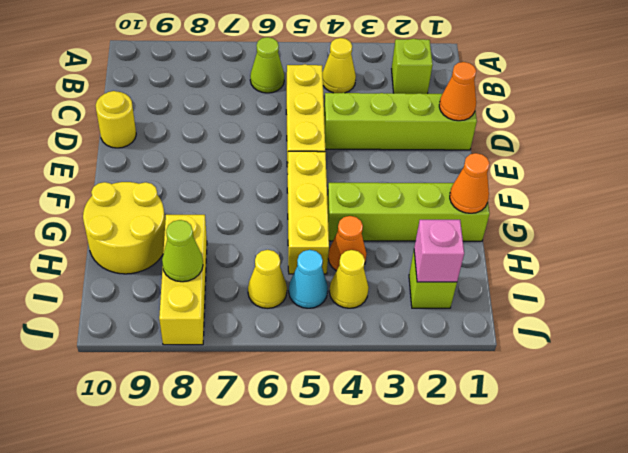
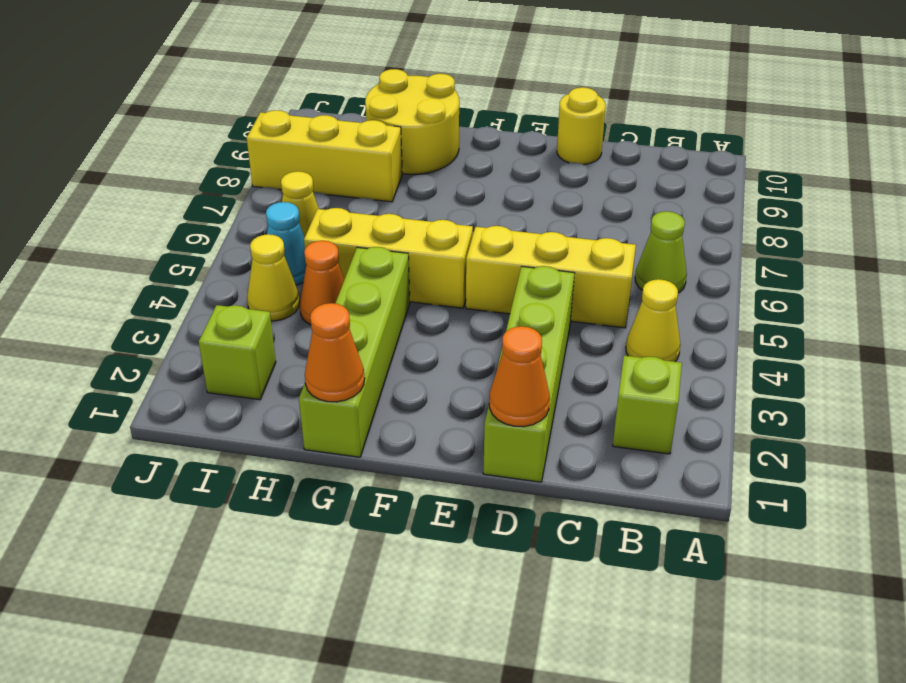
pink 1x1 brick [414,220,464,282] -> none
lime 1x1 cone [162,220,203,282] -> none

